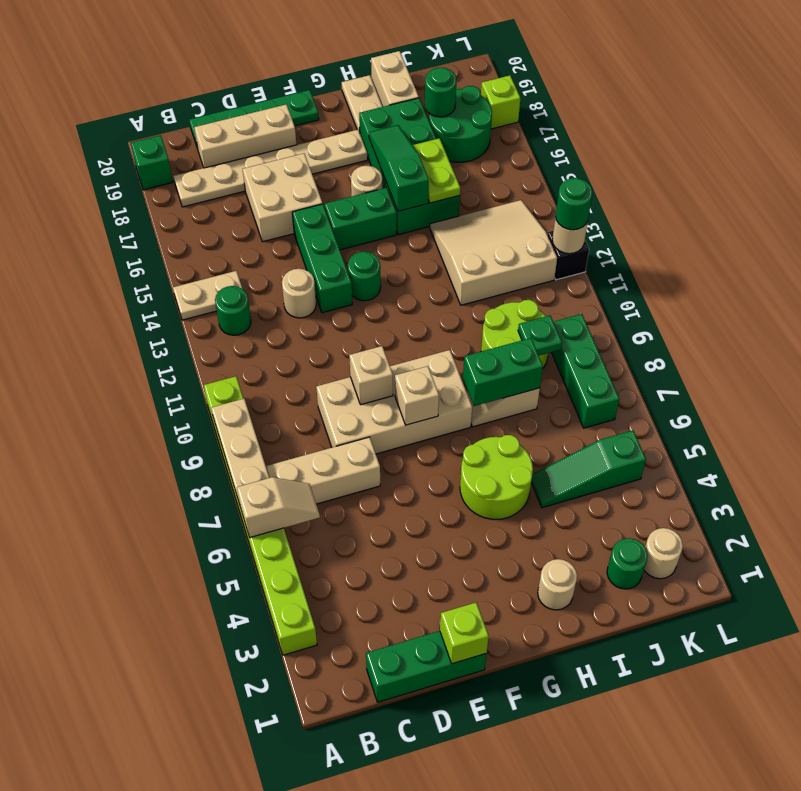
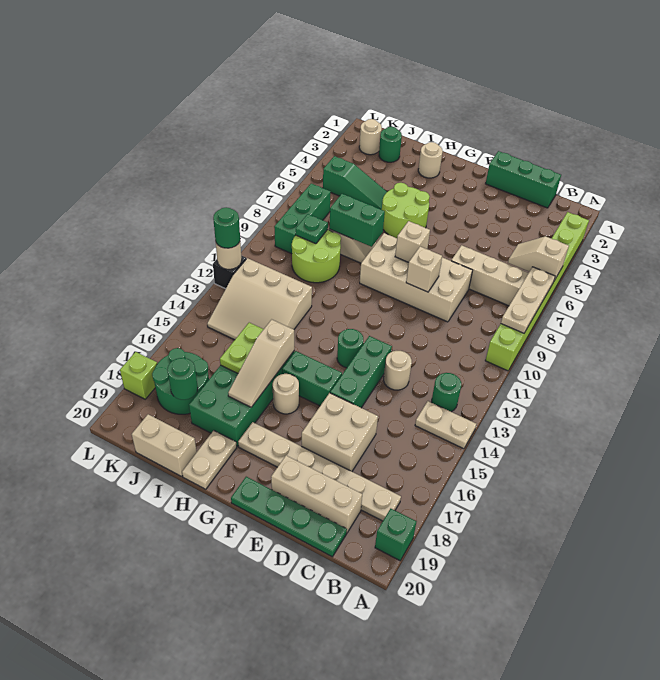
lime 1x1 brick [440,603,489,664] -> none
green 1x3 slope [369,125,429,211] -> tan 1x3 slope [228,320,294,407]
tan 1x2 brick [371,51,419,107] -> tan 1x2 brick turned to [132,414,197,476]

